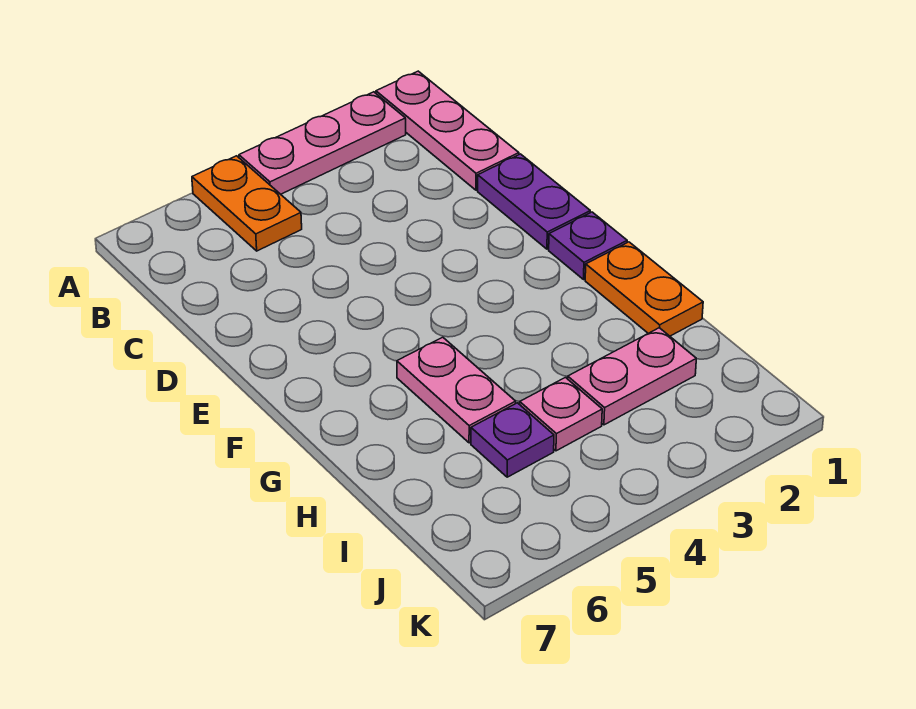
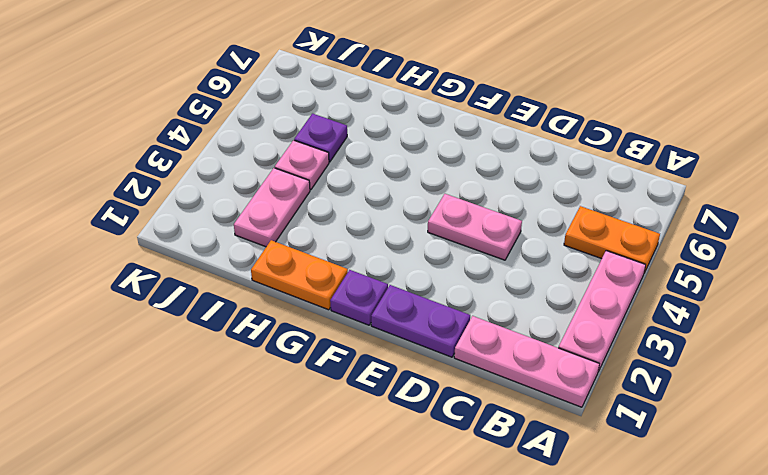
pink 1x2 plate [397,337,516,443] -> pink 1x2 plate moved to [428,194,522,260]

